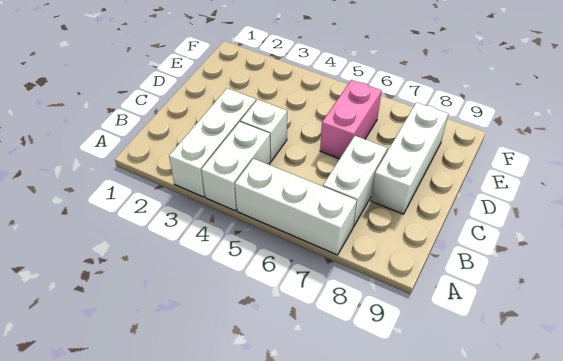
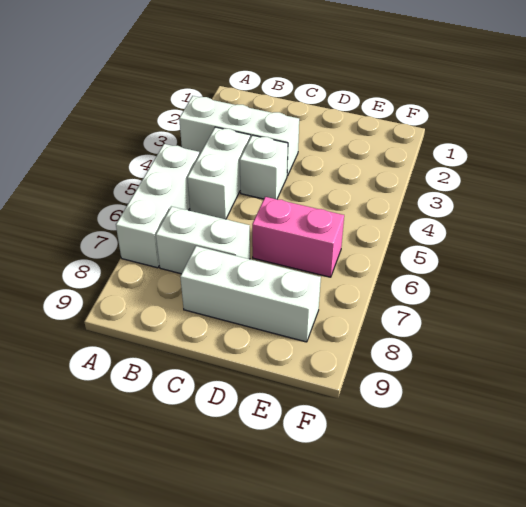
white 1x2 brick [201,122,271,211] -> white 1x2 brick turned to [187,127,250,219]

